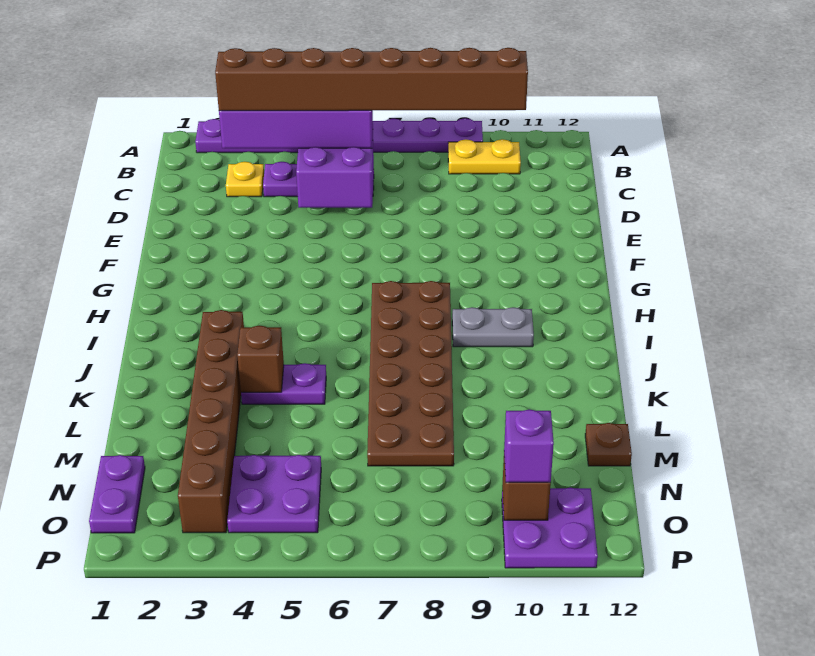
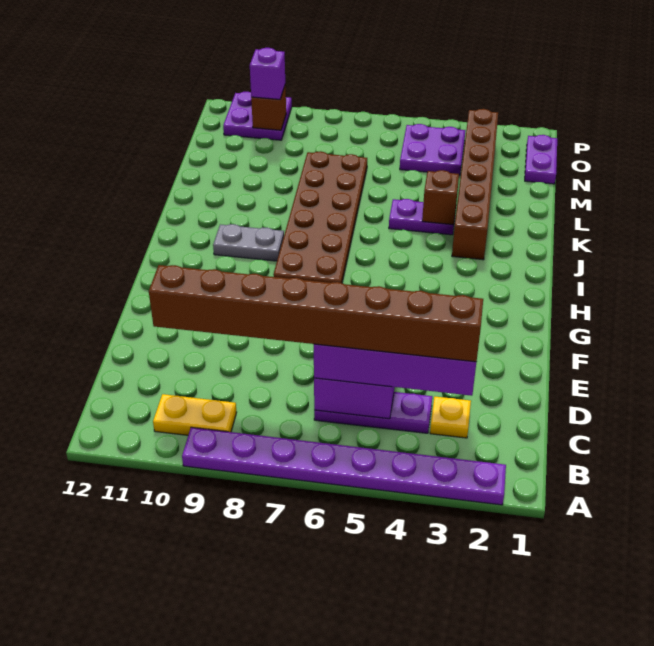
brown 1x1 plate [585,423,632,466] -> none

